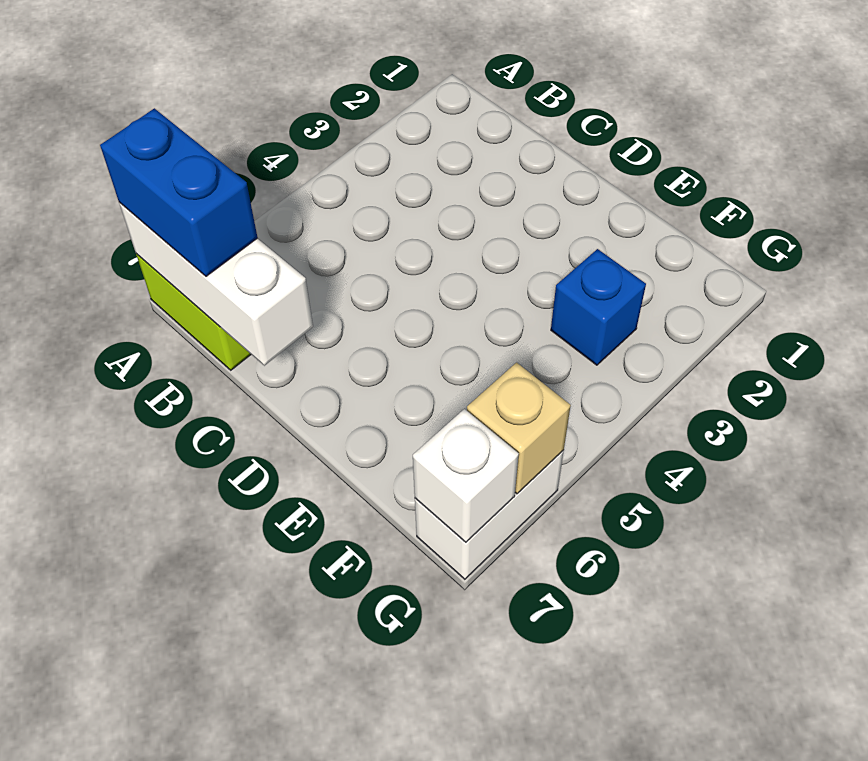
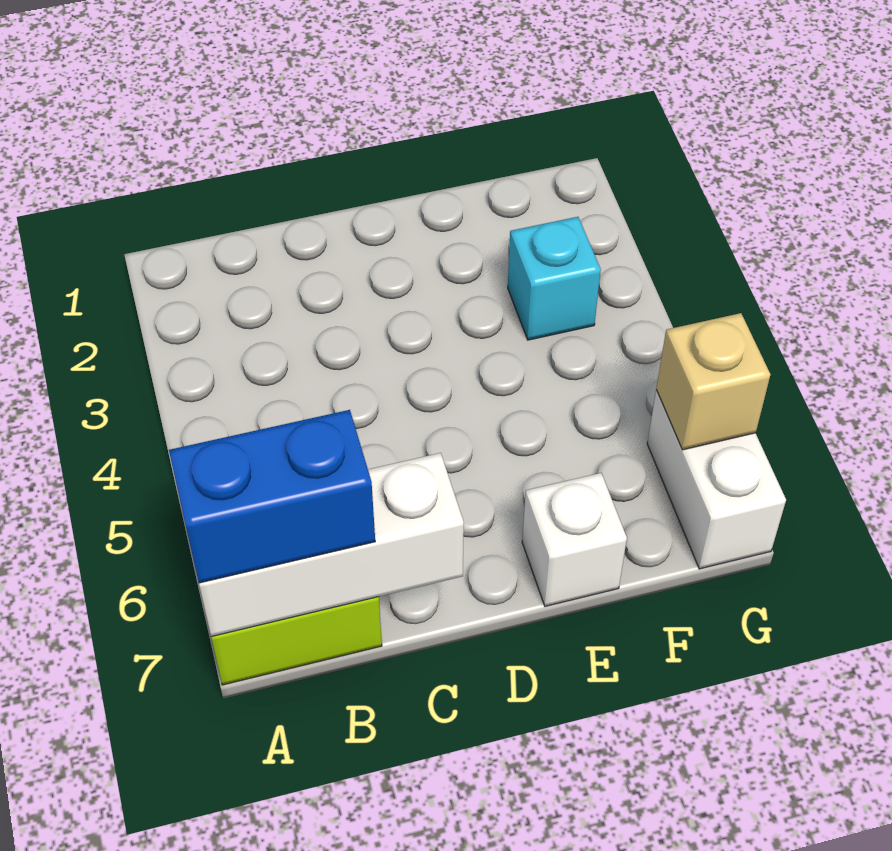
blue 1x1 brick [551,249,646,365] -> cyan 1x1 brick [508,217,601,340]
white 1x1 brick [413,409,519,542] -> white 1x1 brick moved to [522,473,627,606]

